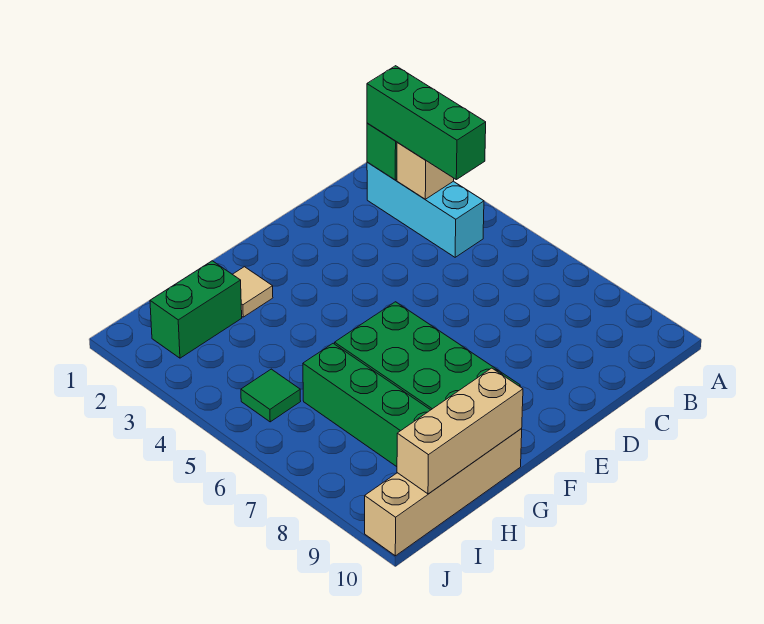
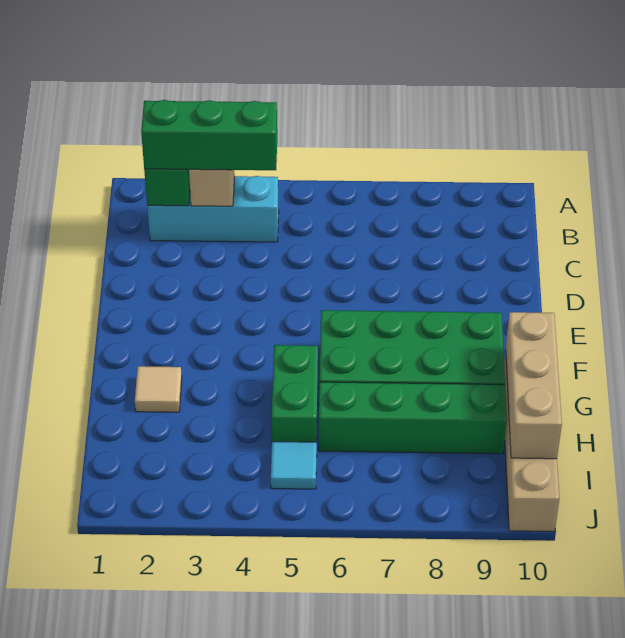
green 1x2 brick [150,261,242,358] -> green 1x2 brick moved to [272,345,318,442]
green 1x1 tile [241,369,301,422] -> cyan 1x1 tile [271,441,317,489]

